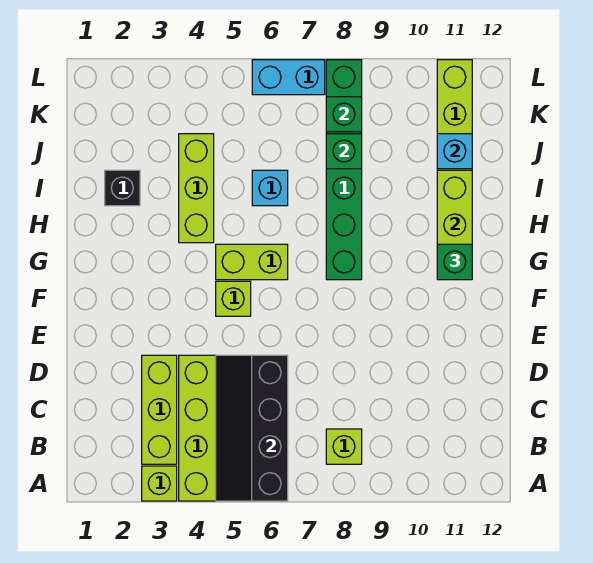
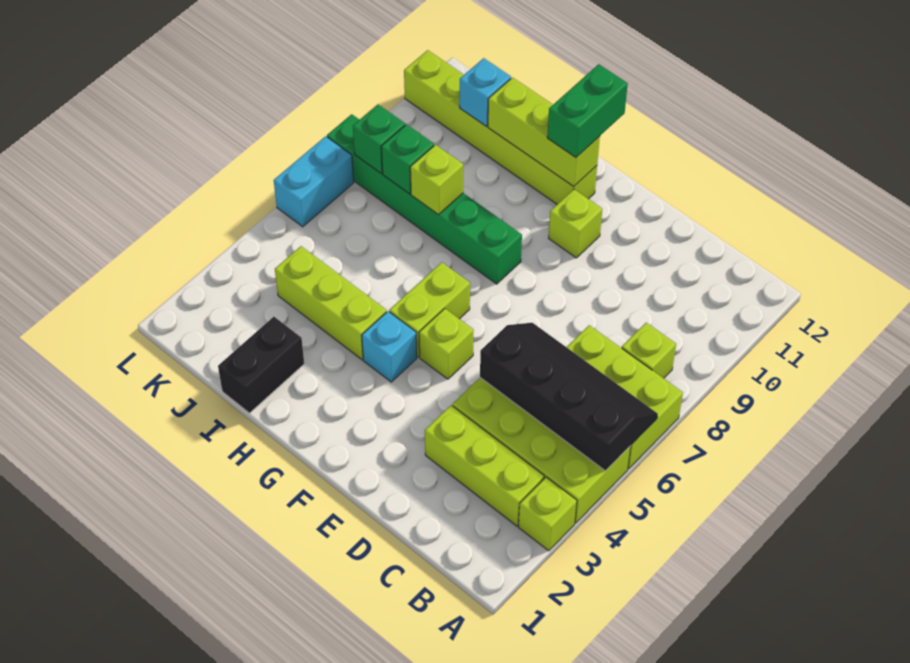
black 2x4 slope [216,355,288,501] -> black 2x4 slope turned to [480,323,658,471]
none -> lime 2x3 brick [567,325,683,469]
none -> lime 1x1 brick [549,189,602,258]
green 1x1 brick [437,244,472,280] -> green 1x2 brick [547,64,628,157]
black 1x1 brick [105,170,140,206] -> black 1x2 brick [218,317,304,413]
cyan 1x1 brick [252,170,288,206] -> cyan 1x1 brick moved to [362,311,417,382]
none -> lime 1x1 brick [410,145,463,215]

